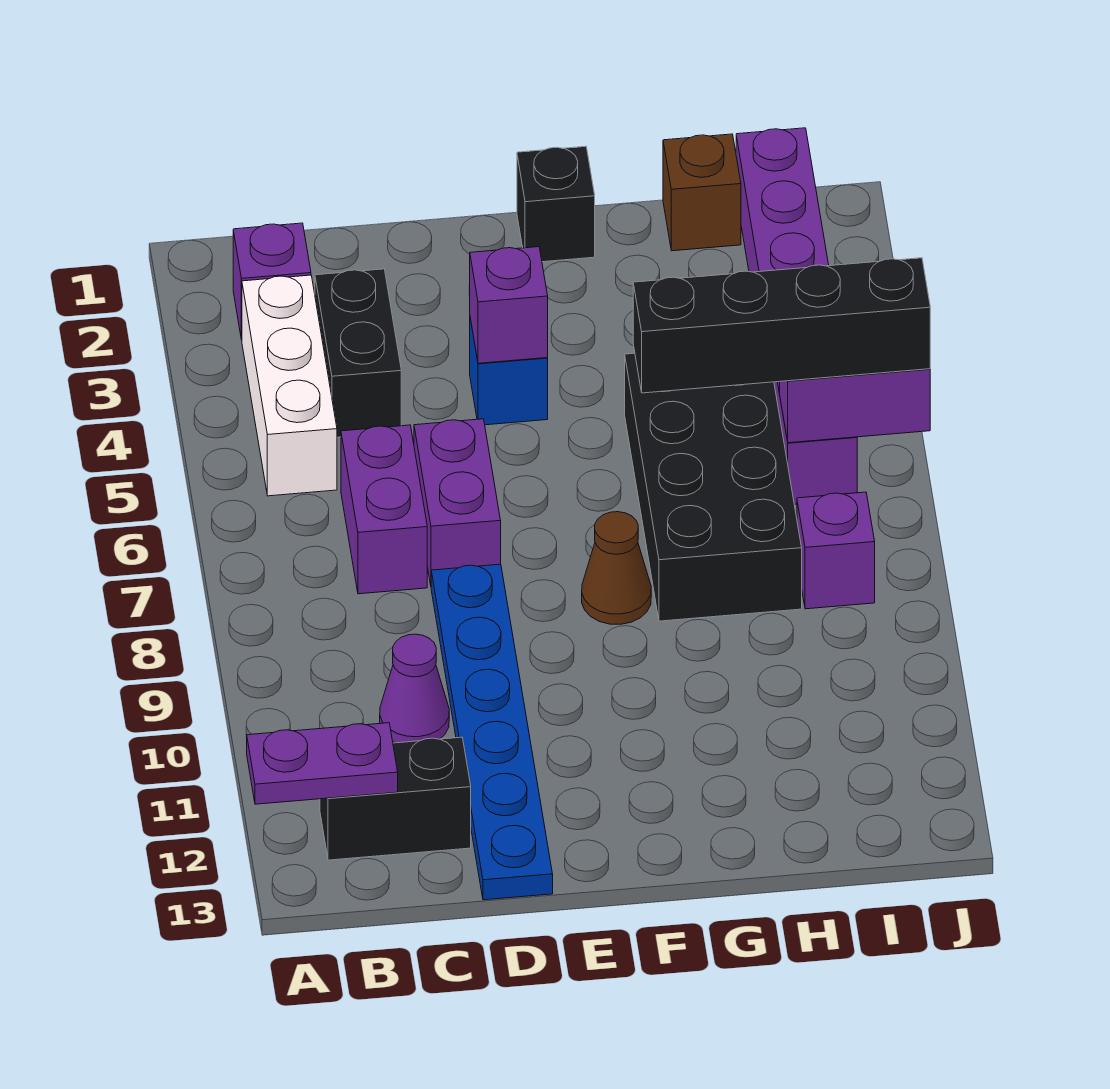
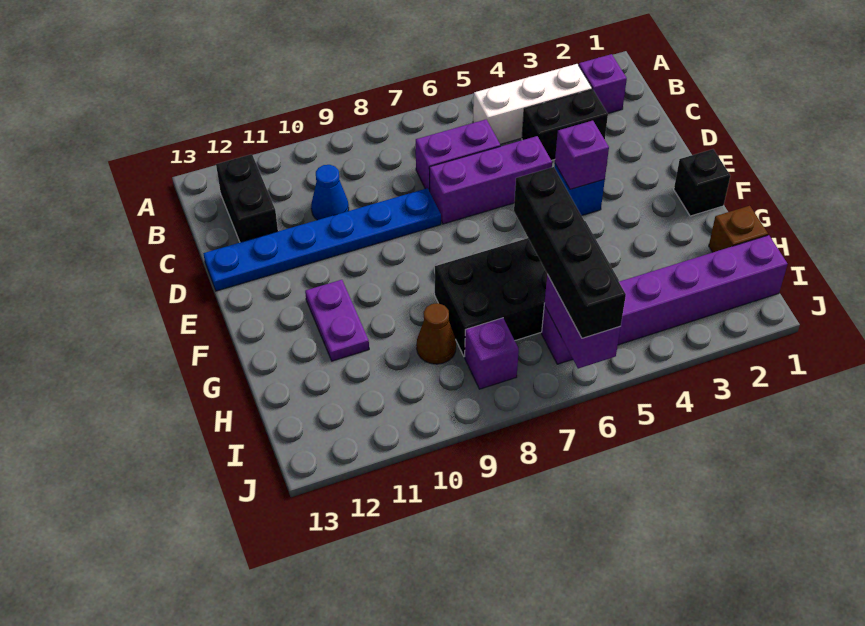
purple 1x2 plate [247,723,398,804] -> purple 1x2 plate moved to [305,280,369,361]
purple 1x1 cone [380,634,449,743] -> blue 1x1 cone [311,165,349,220]
purple 1x2 brick [414,419,501,585] -> purple 1x3 brick [429,136,552,224]
brown 1x1 cone [582,512,651,624] -> brown 1x1 cone moved to [416,303,456,364]

